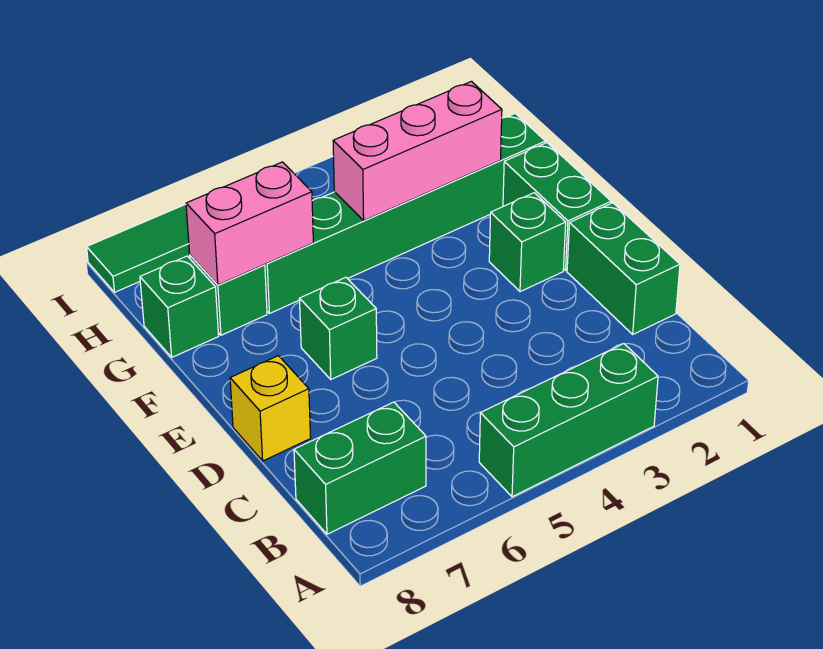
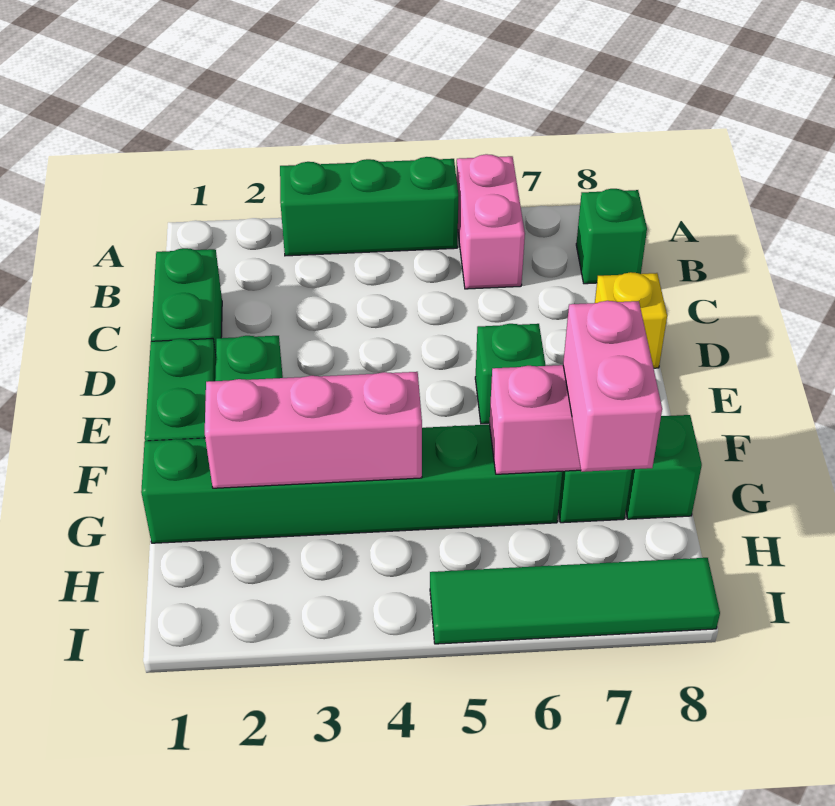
none -> pink 1x2 brick [456,154,525,289]
green 1x2 brick [294,402,426,534] -> green 1x1 brick [576,189,647,284]
none -> pink 1x2 brick [563,301,662,472]

